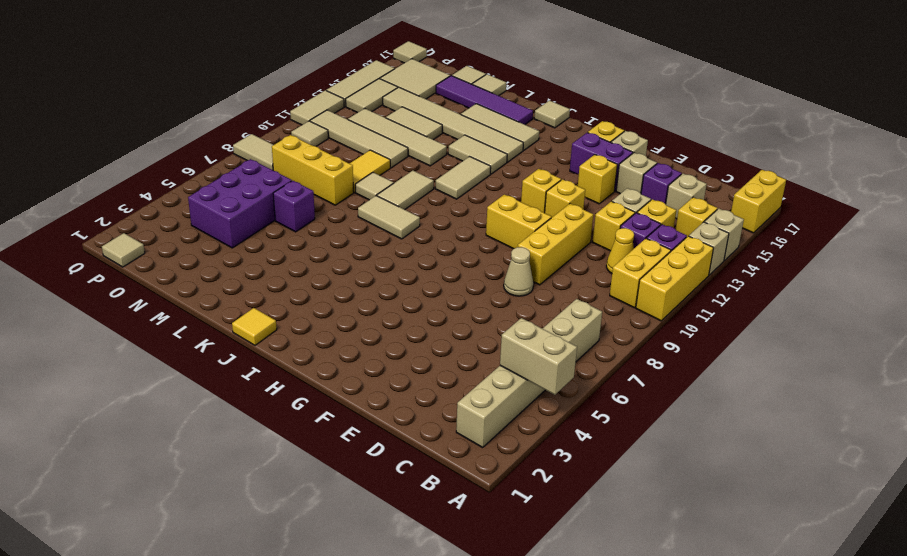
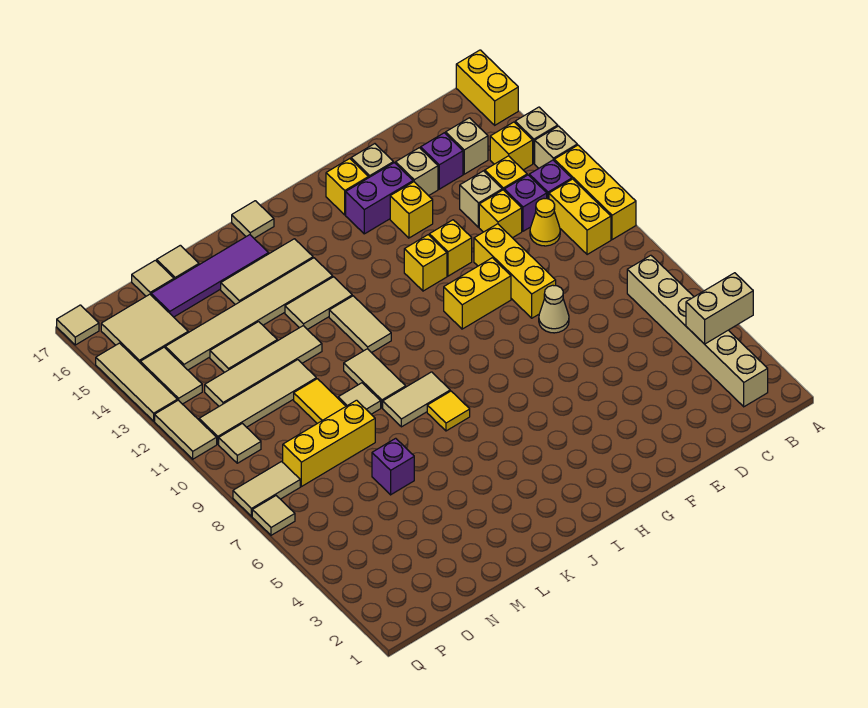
yellow 1x1 tile [232,308,277,345] -> yellow 1x1 tile moved to [427,391,470,431]
purple 2x3 brick [188,159,292,248] -> none
tan 1x1 tile [102,233,145,267] -> tan 1x1 tile moved to [252,496,295,535]

